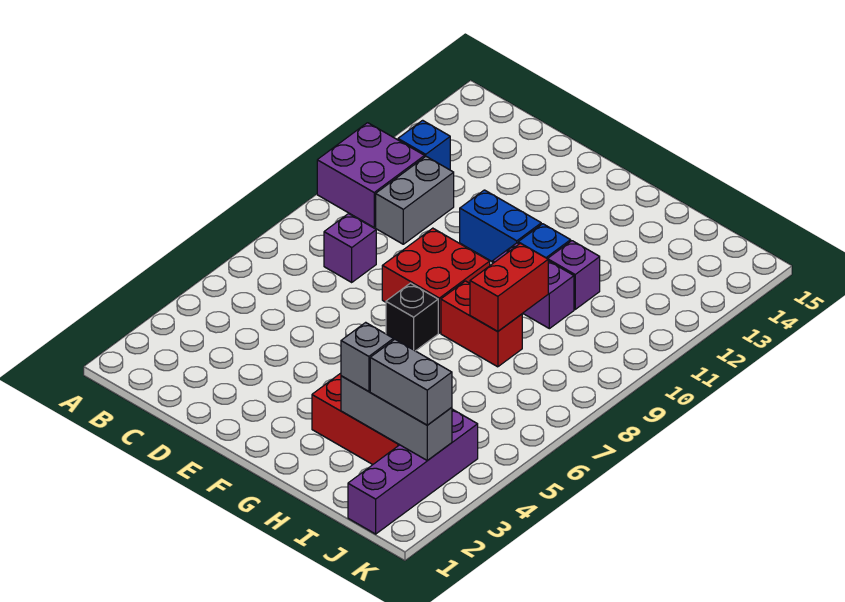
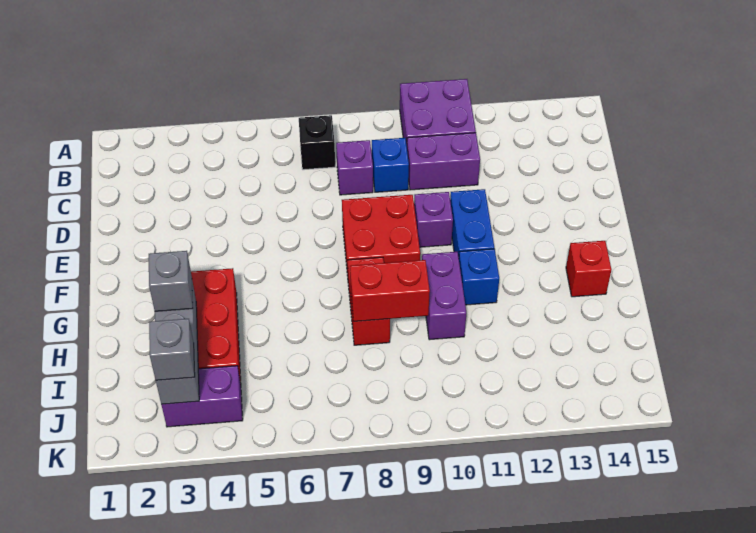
blue 1x1 brick [398,120,450,170] -> blue 1x1 brick moved to [372,138,409,192]
grey 1x2 brick [376,157,454,244] -> purple 1x2 brick [407,133,480,190]
black 1x1 brick [386,283,438,351] -> black 1x1 brick moved to [299,115,335,170]
none -> red 1x1 brick [566,241,611,297]
purple 1x1 brick [548,241,600,309] -> purple 1x1 brick moved to [414,192,453,247]
grey 1x2 brick [370,339,452,425] -> grey 1x1 brick [149,319,195,380]
purple 1x4 brick [348,409,478,534] -> purple 1x2 brick [161,366,243,427]

